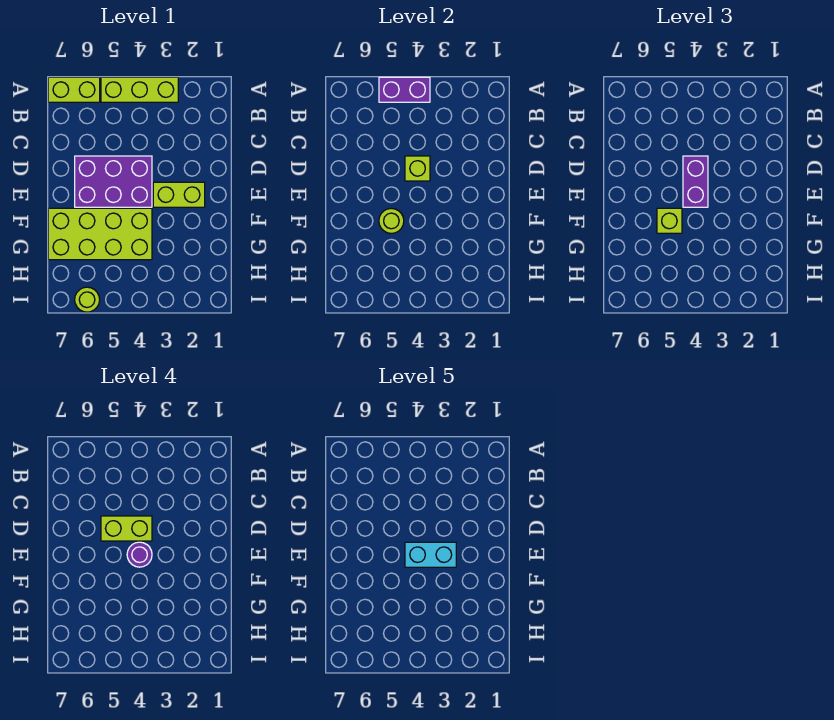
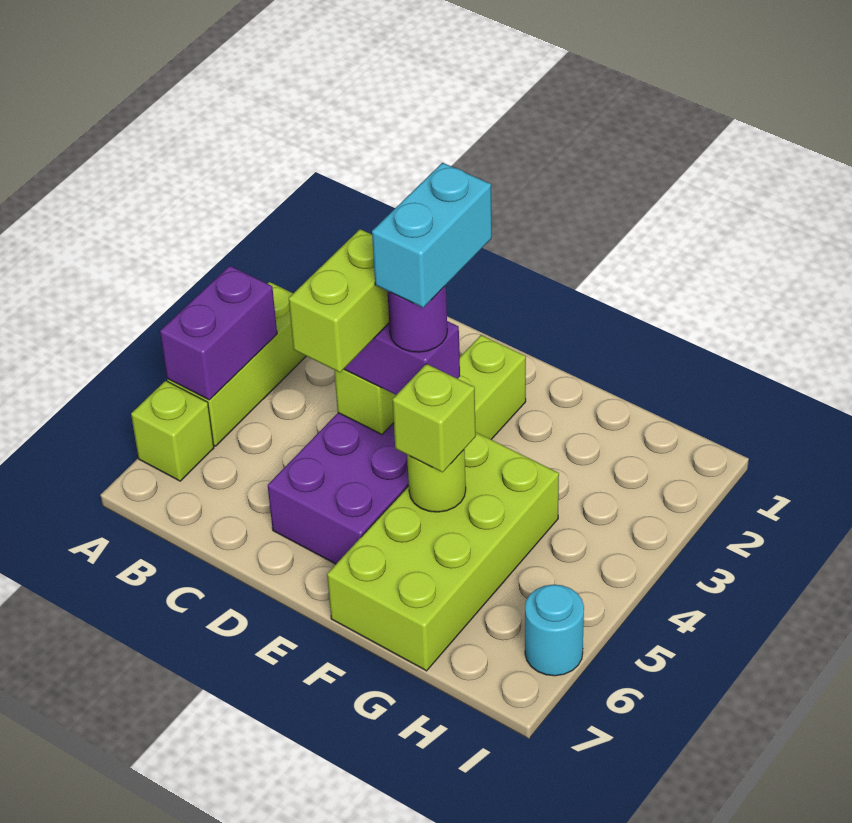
lime 1x2 brick [48,77,100,102] -> lime 1x1 brick [131,381,214,481]
lime 1x1 round brick [75,287,100,312] -> cyan 1x1 round brick [525,585,584,676]

